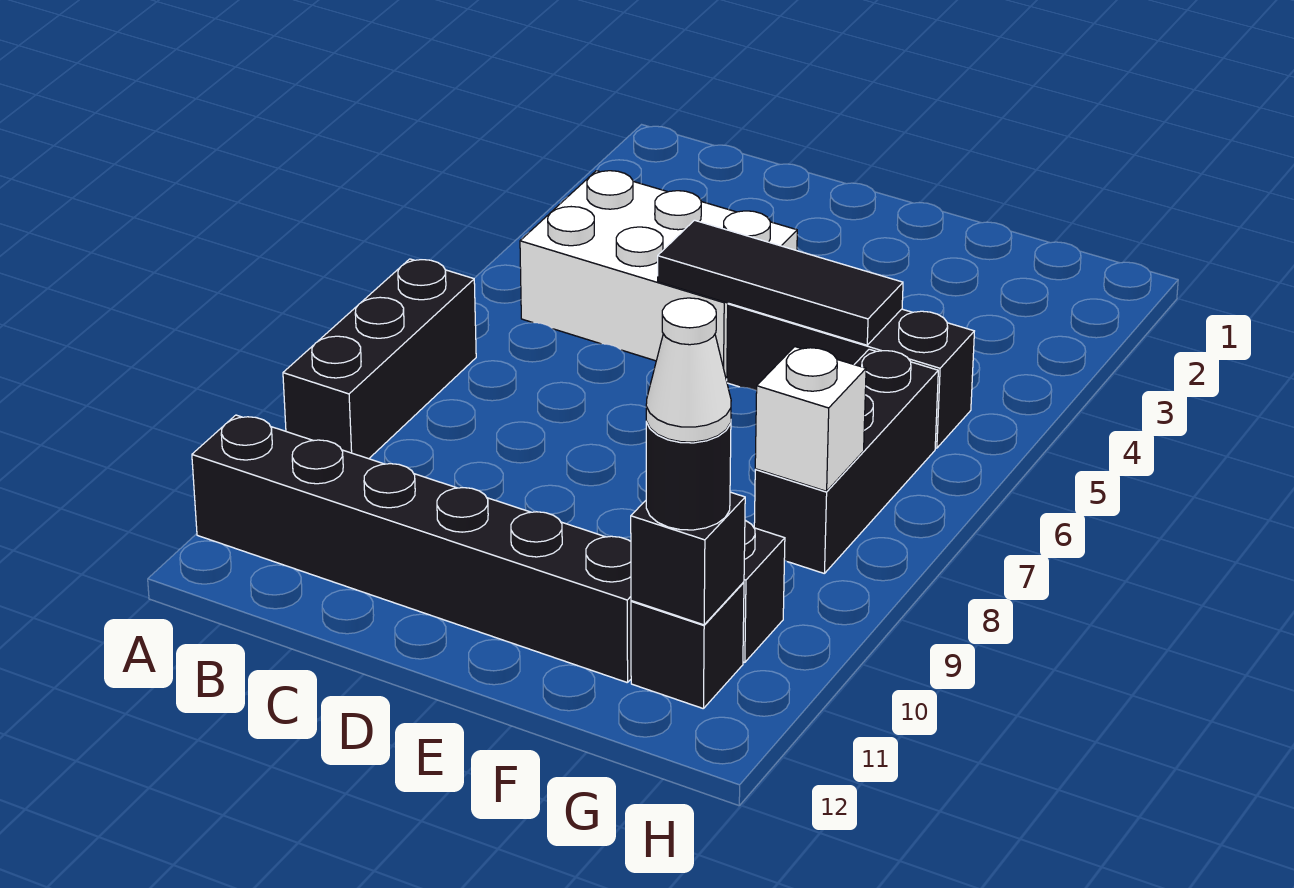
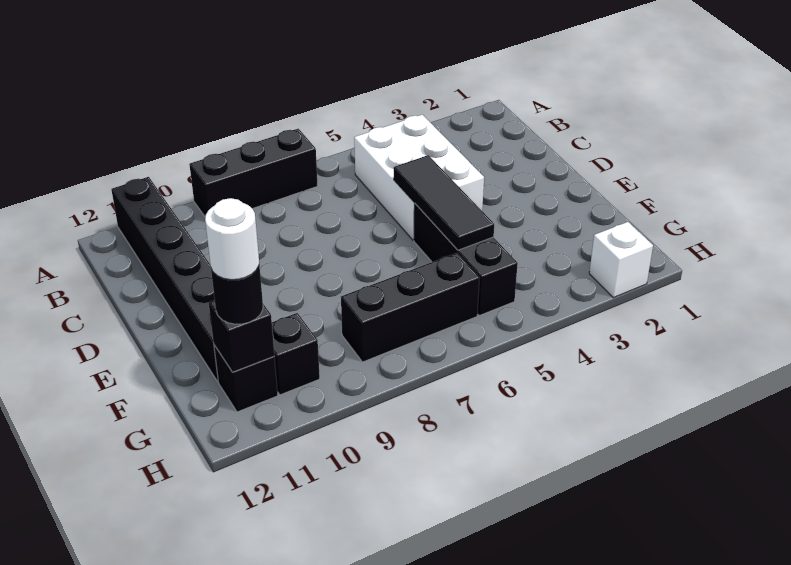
white 1x1 brick [755,347,866,491] -> white 1x1 brick moved to [589,222,653,298]
white 1x1 cone [646,298,731,442] -> white 1x1 round brick [205,198,259,280]

